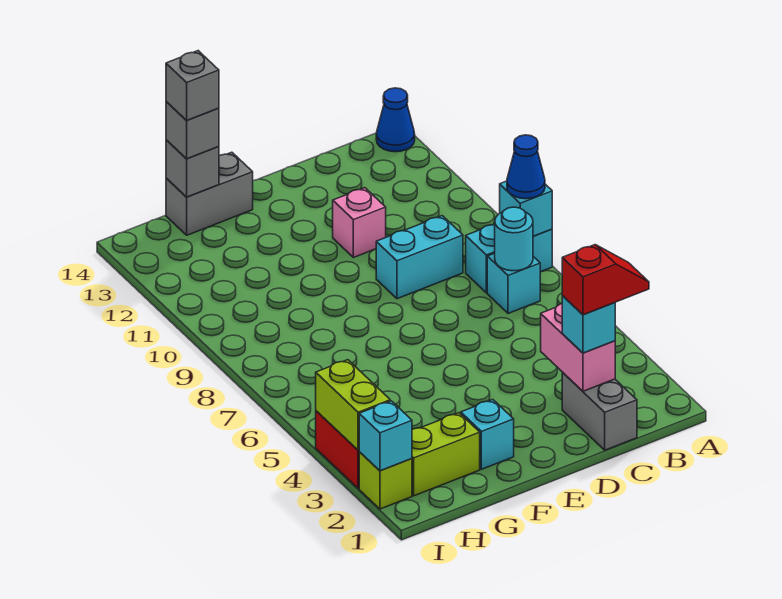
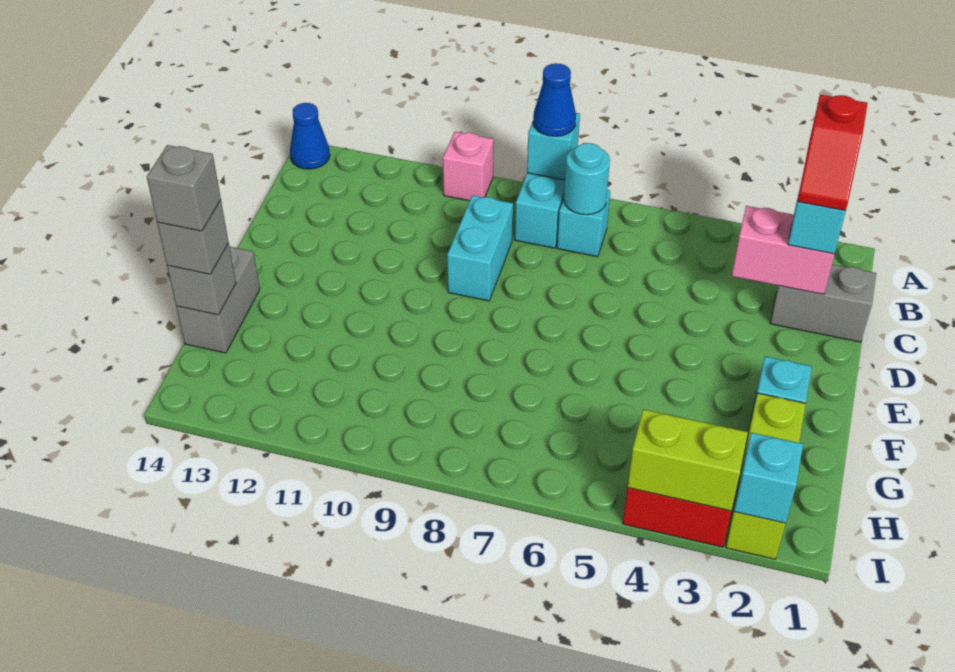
red 1x2 slope [562,245,649,315] -> red 1x2 slope turned to [798,95,868,211]
pink 1x1 brick [333,188,386,258] -> pink 1x1 brick moved to [443,132,494,201]

